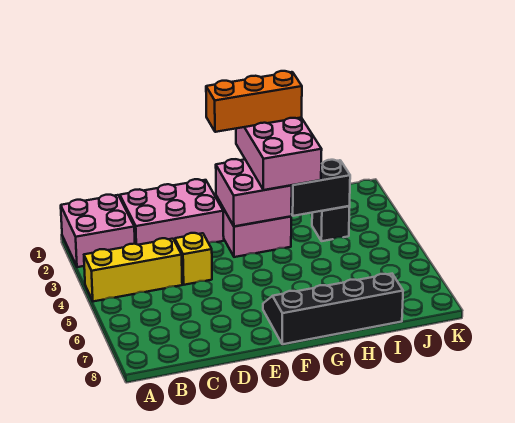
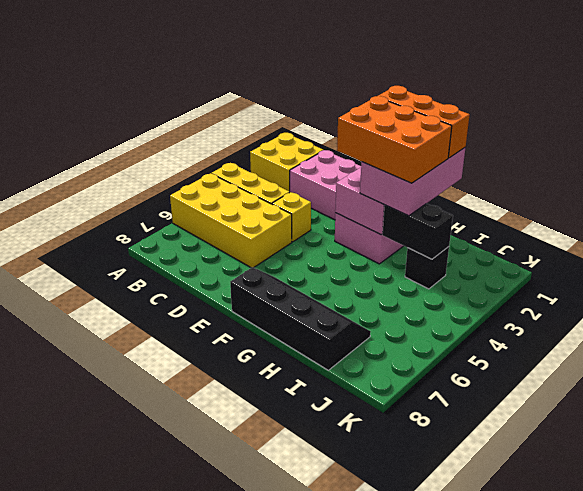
pink 2x2 brick [61,195,135,267] -> yellow 2x2 brick [250,133,323,191]
none -> yellow 2x4 brick [170,173,292,268]
none -> orange 2x3 brick [337,96,452,183]

